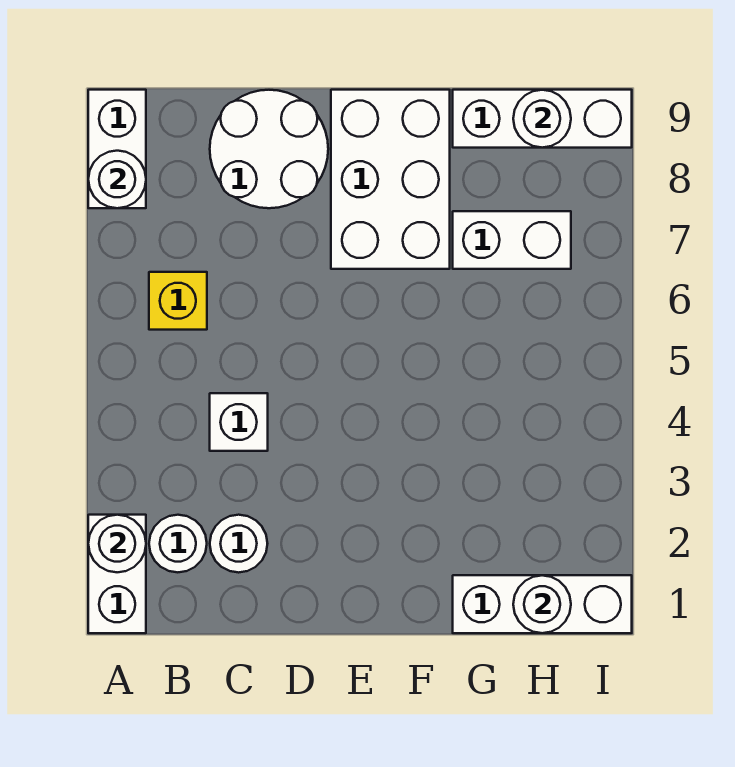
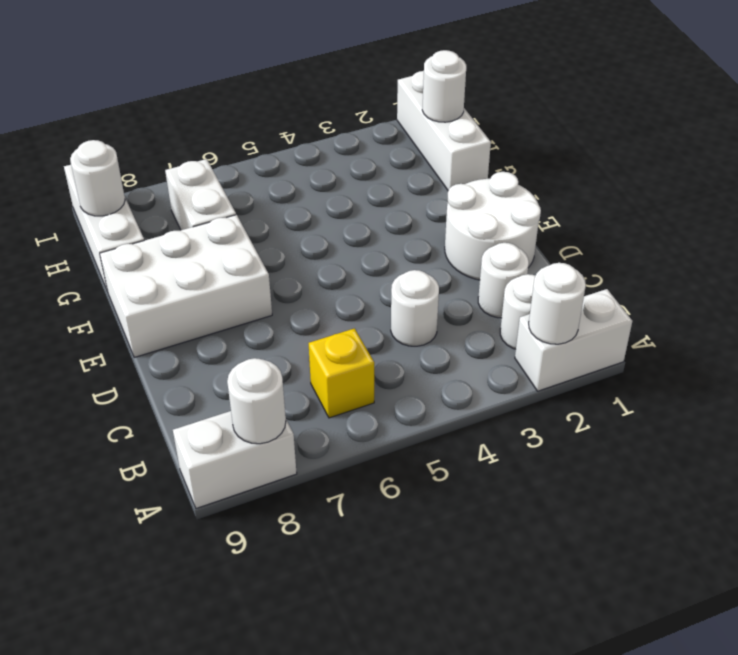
white 1x1 brick [210,393,268,451] -> white 1x1 round brick [391,270,439,346]
white 2x2 round brick [210,90,328,208] -> white 2x2 round brick moved to [445,172,541,280]

